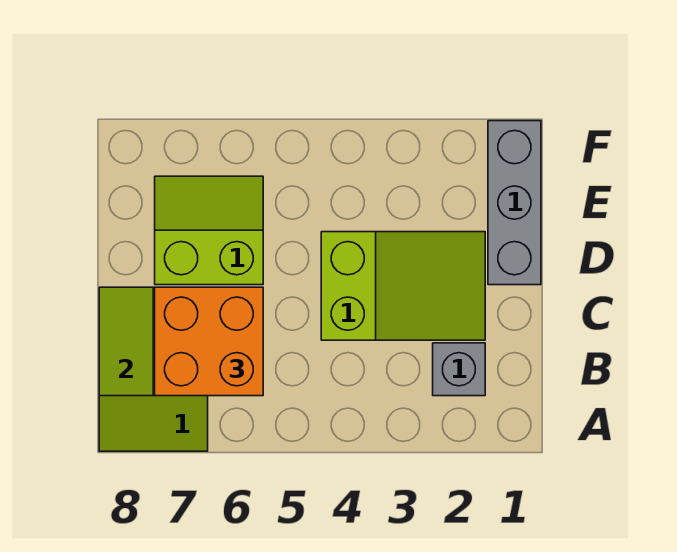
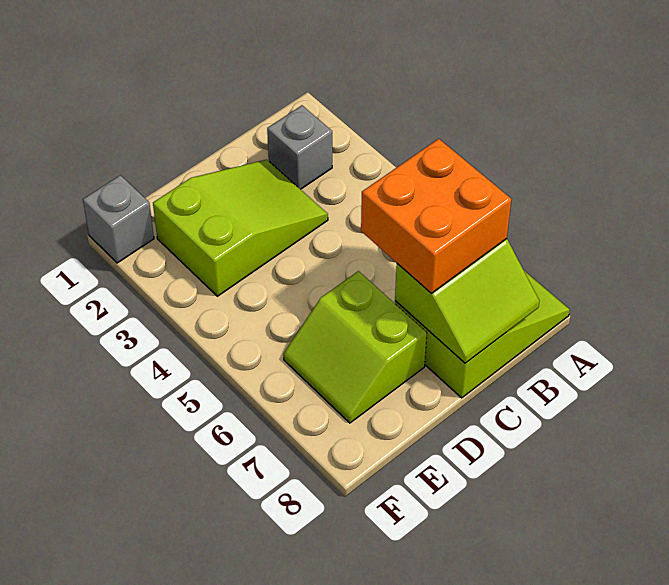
lime 2x3 slope [321,232,485,340] -> lime 2x3 slope turned to [153,159,328,296]
grey 1x3 brick [488,121,541,285] -> grey 1x1 brick [83,175,154,263]

